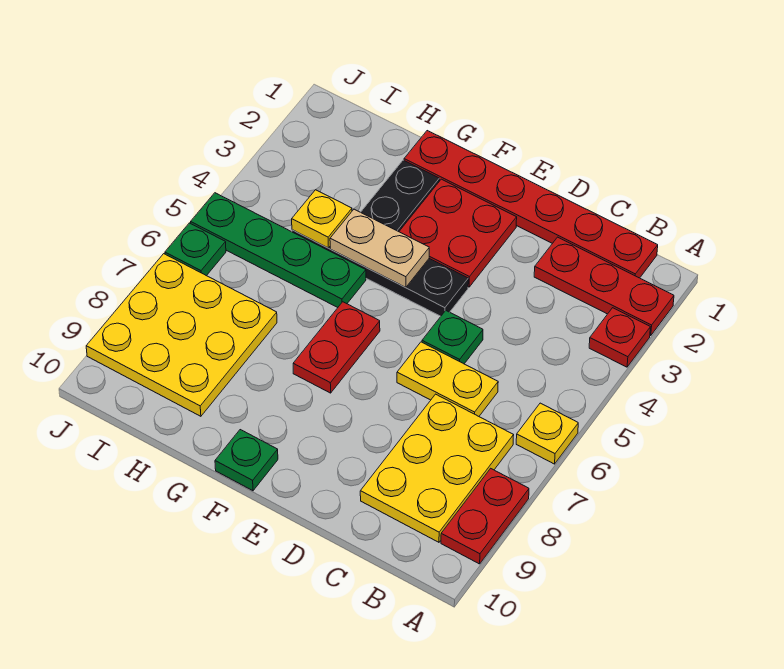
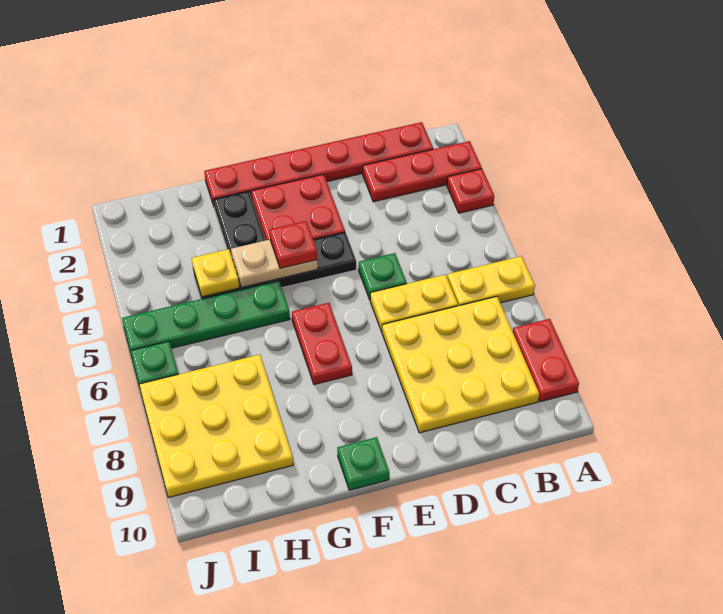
yellow 1x1 plate [516,403,578,464] -> yellow 1x2 plate [447,256,535,306]
yellow 2x3 plate [360,394,514,542] -> yellow 3x3 plate [382,297,539,433]
none -> red 1x1 plate [269,221,317,268]

